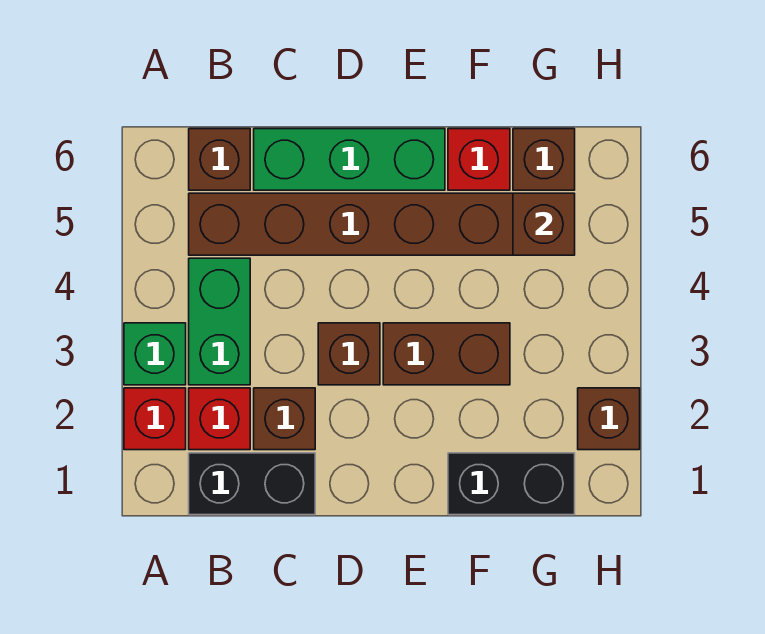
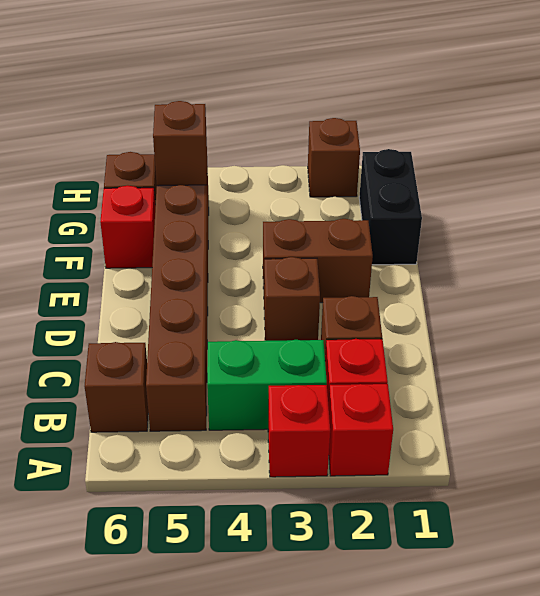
green 1x1 brick [124,323,186,385] -> red 1x1 brick [268,385,330,477]
black 1x2 brick [189,453,315,515] -> none
green 1x3 brick [254,129,445,190] -> none
brown 1x2 brick [383,323,510,385] -> brown 1x2 brick turned to [263,219,373,303]

